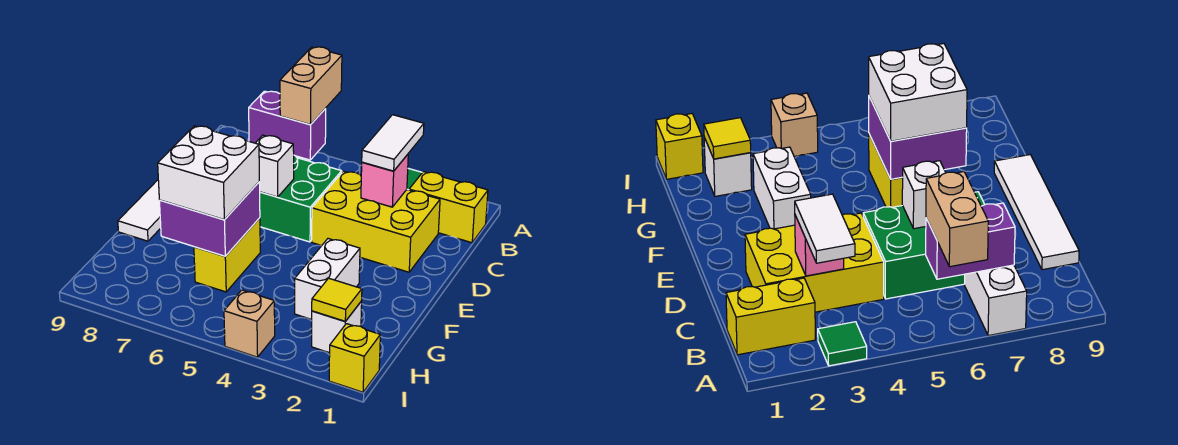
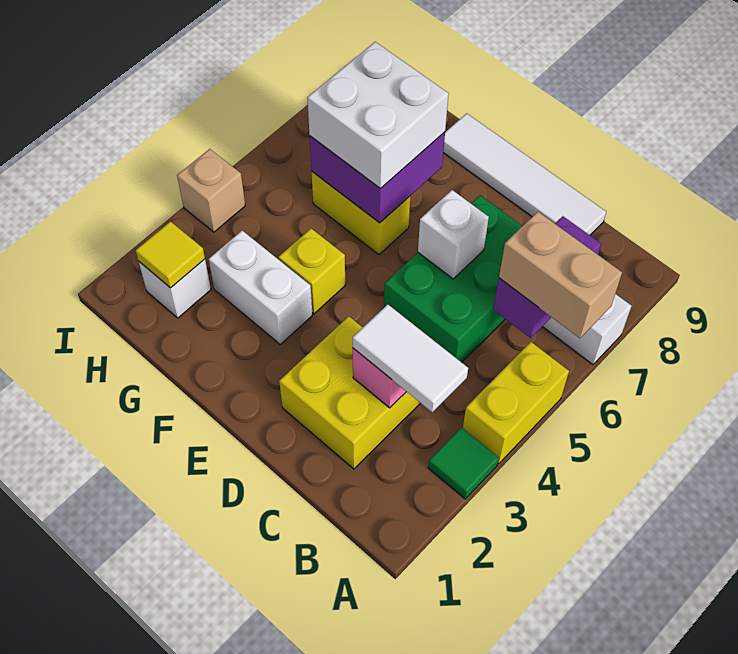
yellow 1x2 brick [409,172,488,243] -> yellow 1x2 brick moved to [463,342,569,464]
yellow 2x3 brick [312,171,440,272] -> yellow 2x2 brick [279,317,420,469]
yellow 1x1 brick [329,324,380,392] -> yellow 1x1 brick moved to [279,229,345,314]

